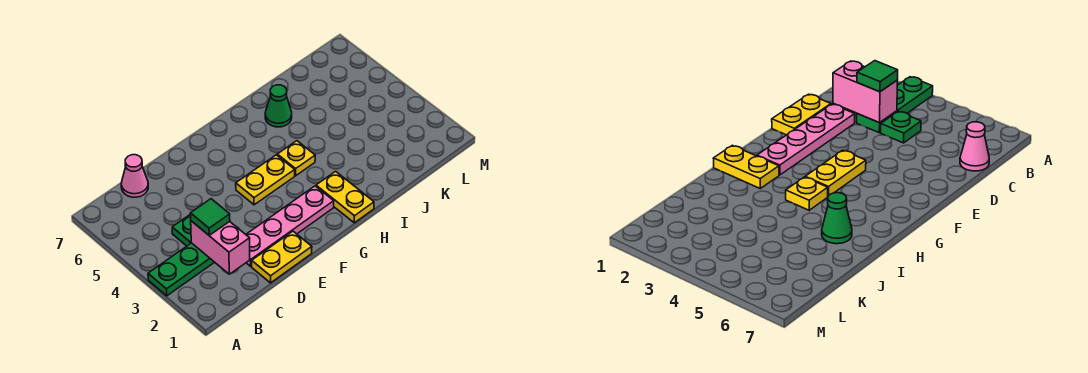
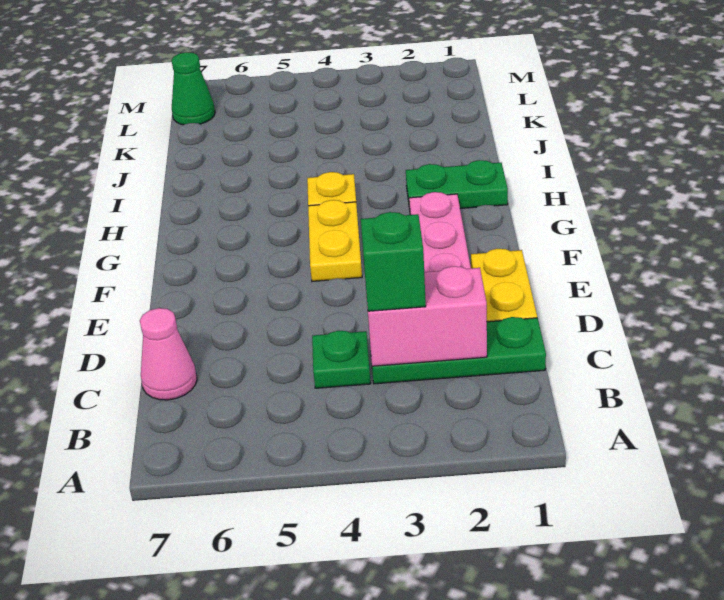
green 1x3 plate [148,243,214,296] -> green 1x3 plate turned to [371,317,546,384]
green 1x1 tile [190,199,230,236] -> green 1x1 brick [361,212,426,311]
yellow 1x2 plate [316,171,374,223] -> green 1x2 plate [406,160,508,209]
green 1x1 cone [265,85,292,127] -> green 1x1 cone moved to [172,52,215,125]

